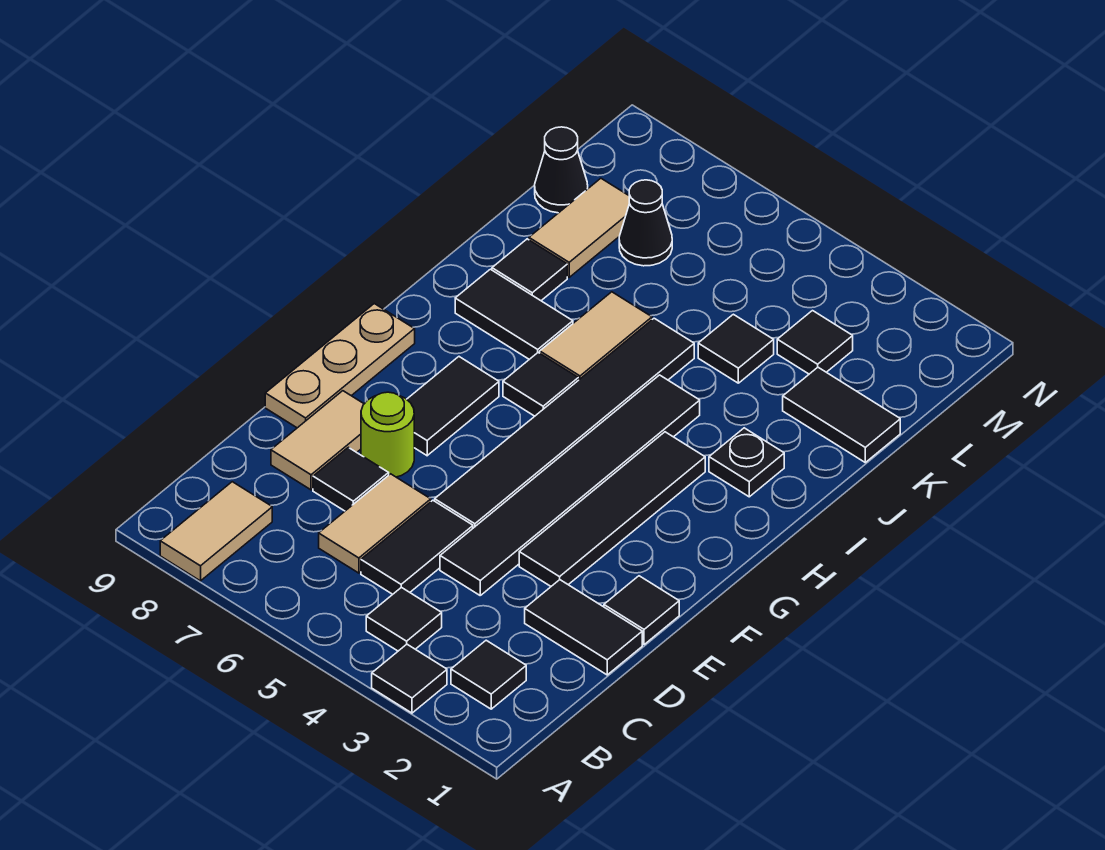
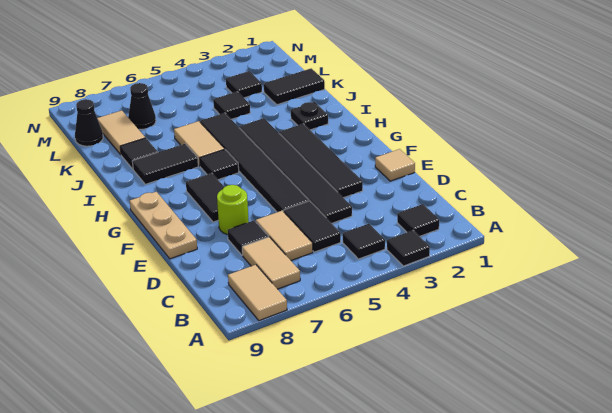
black 1x2 tile [525,580,642,675] -> none
tan 1x2 tile [271,391,364,490] -> tan 1x2 tile moved to [242,237,300,289]
black 1x1 tile [604,576,679,645] -> tan 1x1 tile [375,149,415,181]

